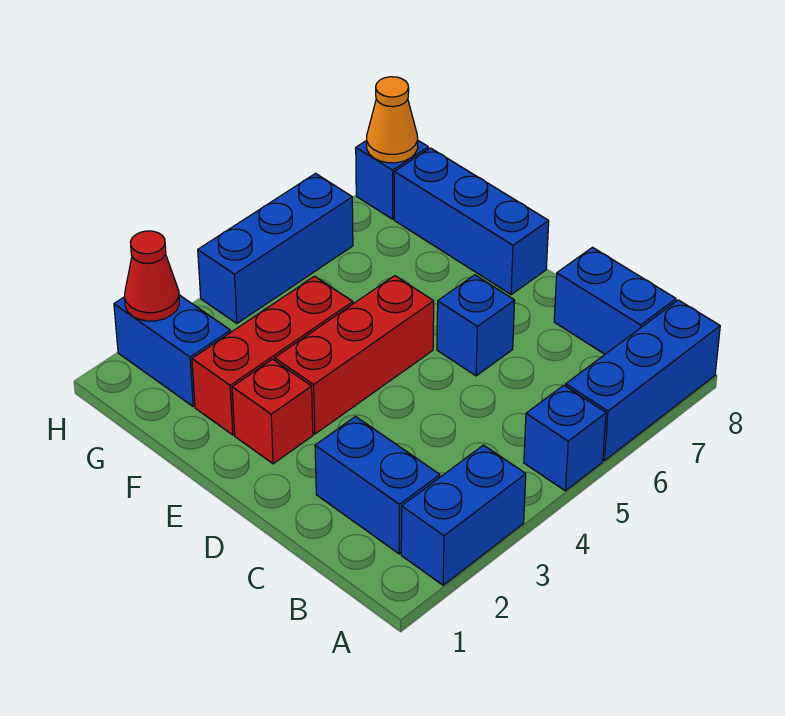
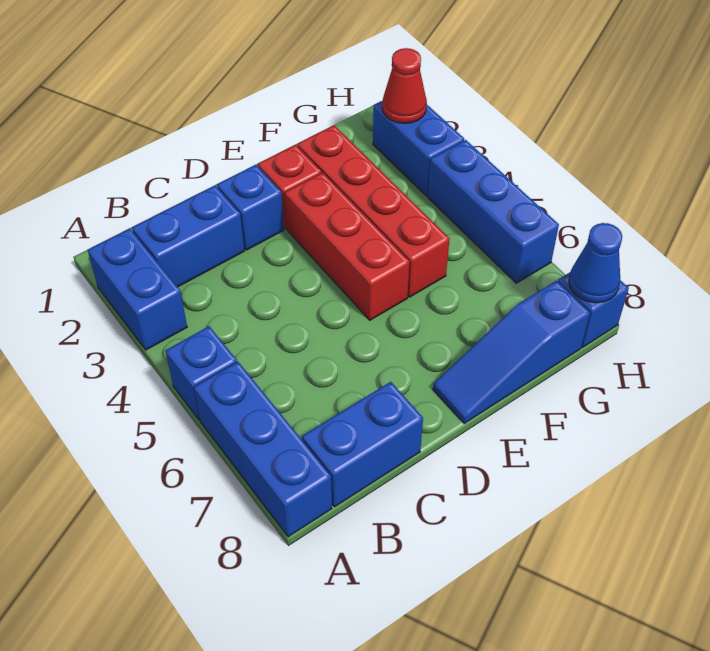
blue 1x1 brick [437,275,515,376] -> blue 1x1 brick moved to [217,165,284,250]
blue 1x3 brick [394,148,549,294] -> blue 1x3 slope [433,281,590,423]
red 1x3 brick [192,276,353,435] -> red 1x4 brick [298,125,450,297]
blue 1x2 brick [114,295,231,406] -> blue 1x2 brick turned to [373,101,464,196]
orange 1x1 cone [367,77,418,163] -> blue 1x1 cone [569,223,622,303]

